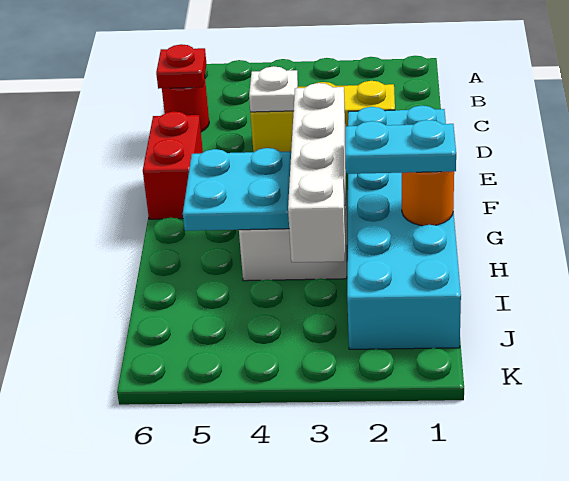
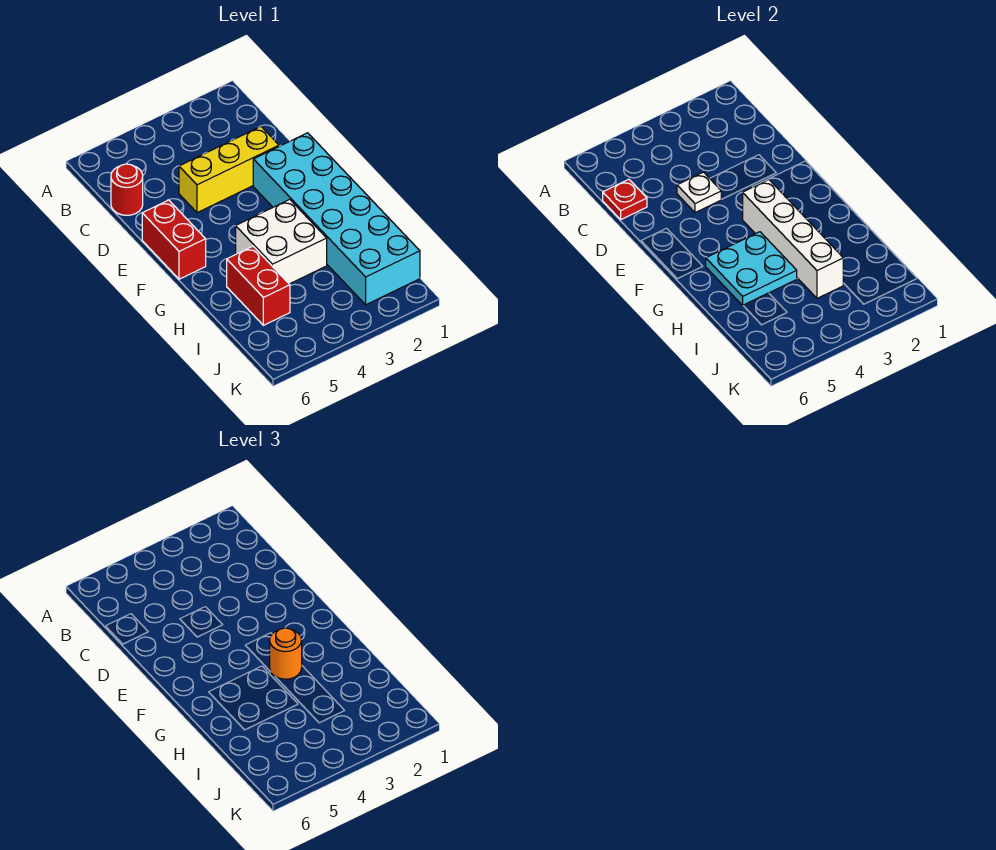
orange 1x1 round brick [402,171,454,226] -> orange 1x1 round brick moved to [270,628,302,679]
cyan 1x2 plate [345,120,456,174] -> none
none -> red 1x2 brick [227,246,290,325]

